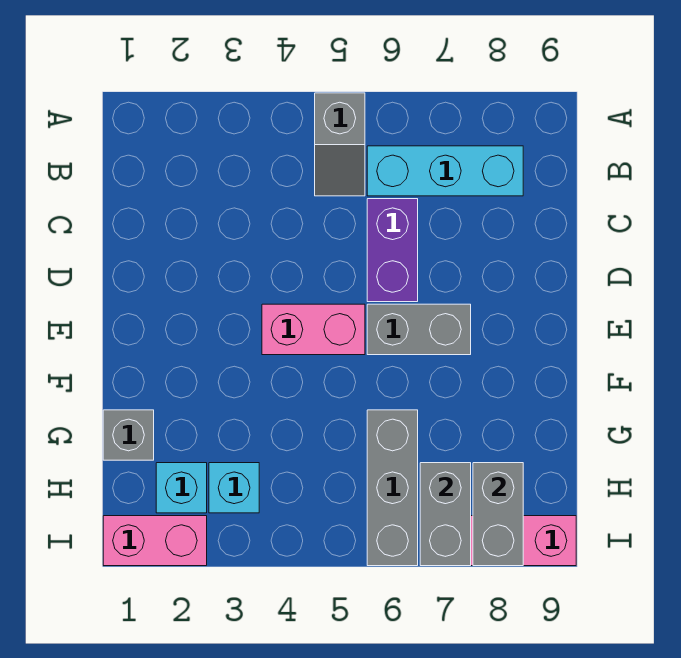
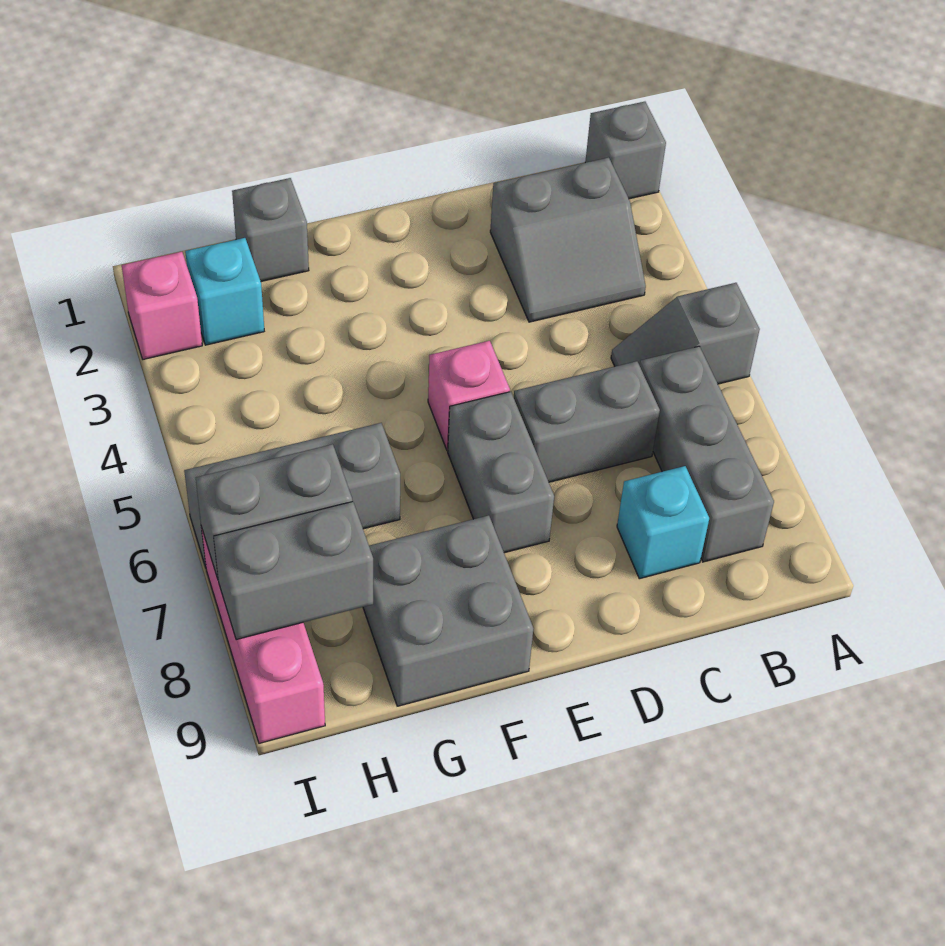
none -> grey 1x1 brick [585,102,666,199]
none -> grey 2x2 slope [490,158,646,322]
cyan 1x3 brick [367,146,523,196] -> grey 1x3 brick [640,346,774,562]
purple 1x2 brick [367,199,418,302] -> grey 1x2 brick [514,361,660,482]
pink 1x2 brick [262,304,365,355] -> pink 1x1 brick [428,341,510,450]
none -> grey 2x2 brick [363,515,533,706]
cyan 1x1 brick [209,463,259,513] -> cyan 1x1 brick moved to [617,466,709,579]
pink 1x2 brick [103,516,207,566] -> pink 1x1 brick [122,252,202,359]

